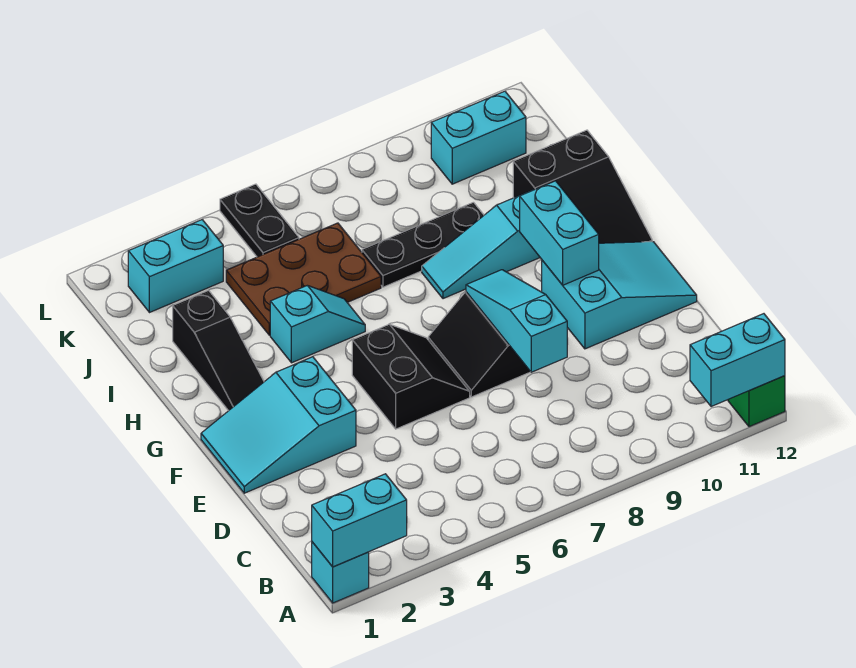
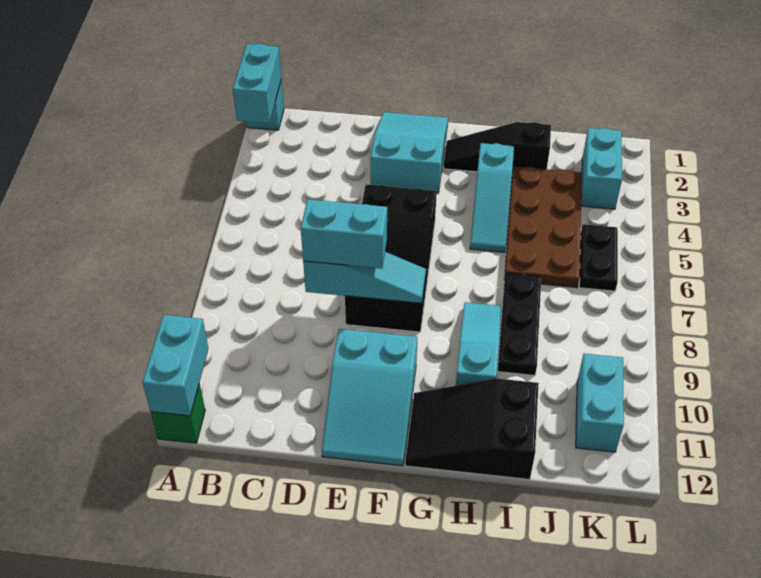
cyan 1x2 brick [520,181,599,285] -> cyan 1x2 brick moved to [301,199,387,269]
cyan 1x2 slope [270,285,365,363] -> cyan 1x3 slope [470,143,514,252]
brown 2x3 plate [226,223,381,335] -> brown 2x4 plate [505,167,582,288]
black 1x2 plate [220,184,299,257] -> black 1x2 plate turned to [579,224,618,291]

